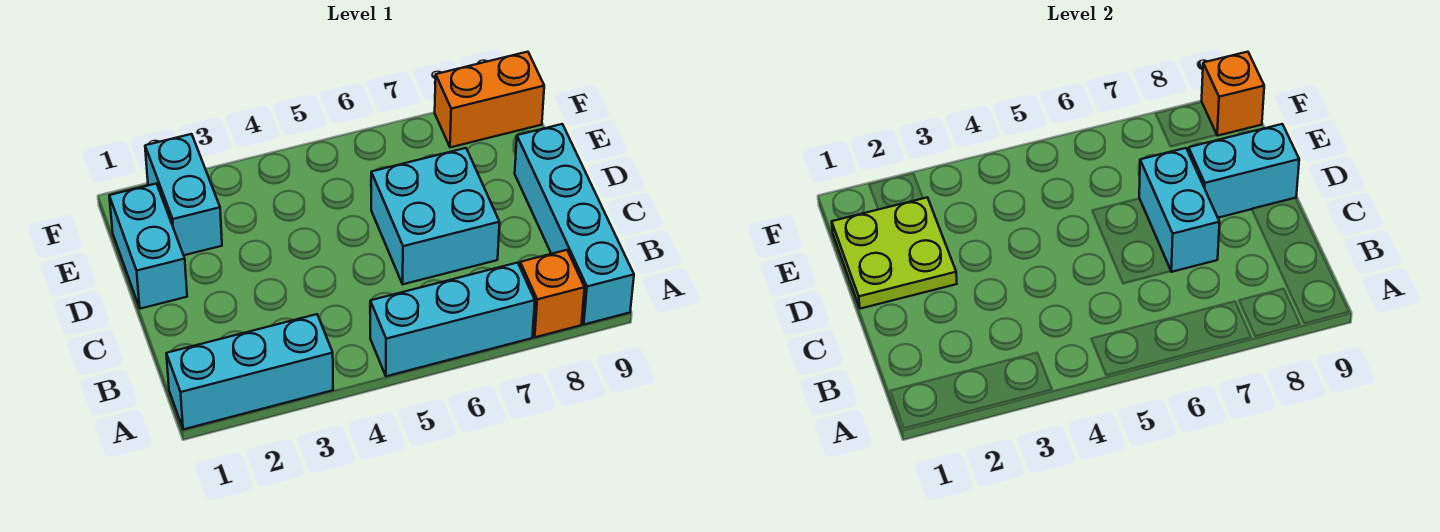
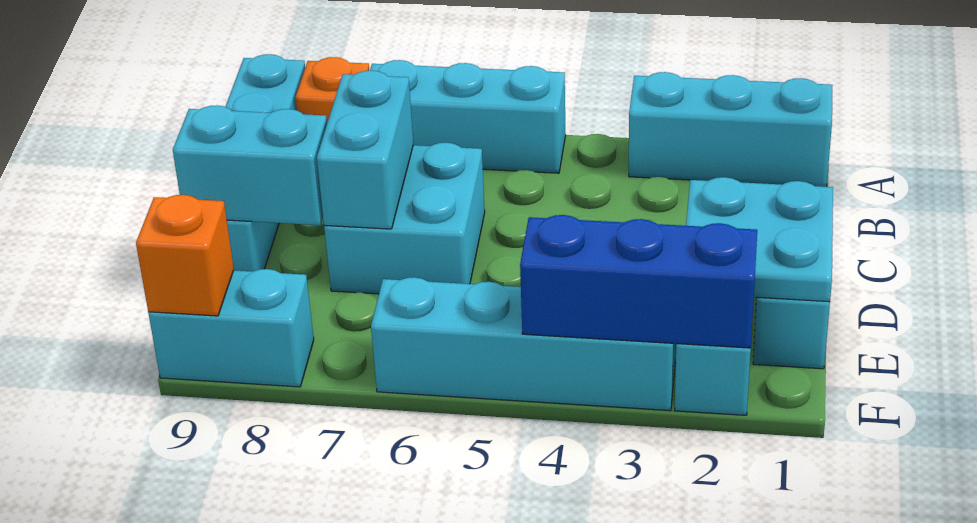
lime 2x2 plate [832,197,957,309] -> cyan 2x2 plate [686,177,833,302]
none -> blue 1x3 brick [520,215,757,348]
none -> cyan 1x4 brick [371,277,676,411]
orange 1x2 brick [435,52,544,147] -> cyan 1x2 brick [148,269,314,387]

